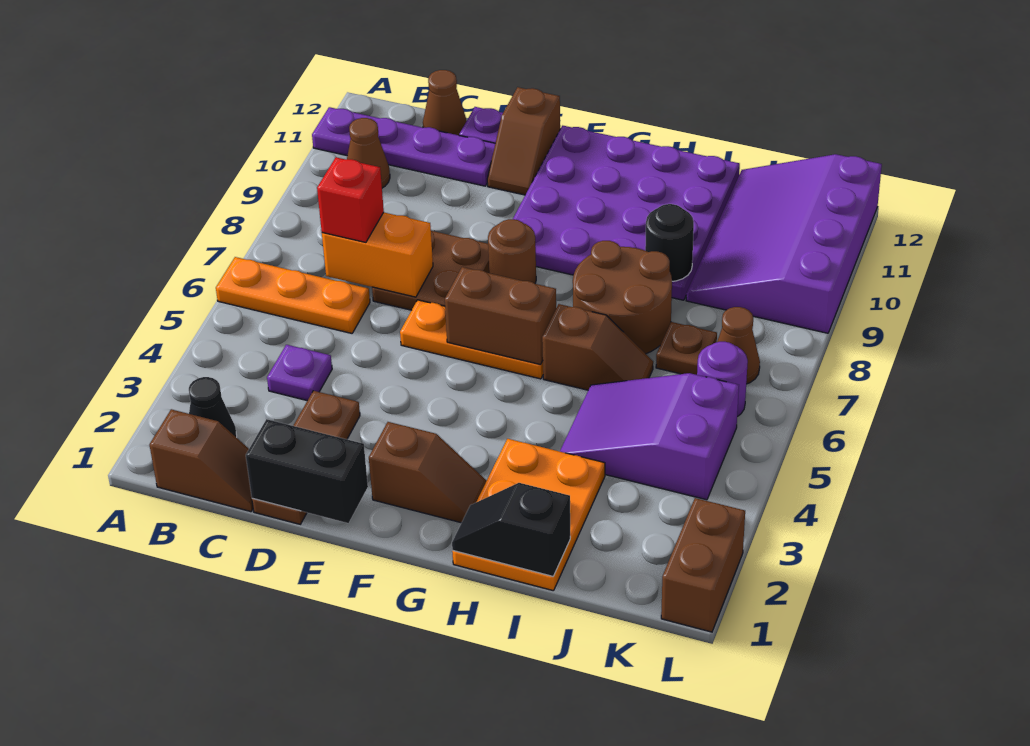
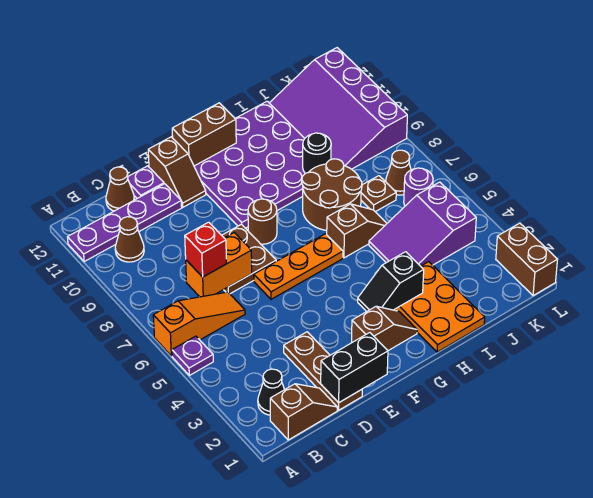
orange 1x3 plate [216,257,370,333] -> orange 1x3 slope [153,292,245,356]
purple 1x1 plate [267,345,332,401] -> purple 1x1 plate moved to [172,336,213,375]
brown 1x2 brick [445,267,556,365] -> brown 1x2 brick moved to [172,103,236,166]
black 1x2 slope [452,483,570,576] -> black 1x2 slope moved to [358,252,424,312]

